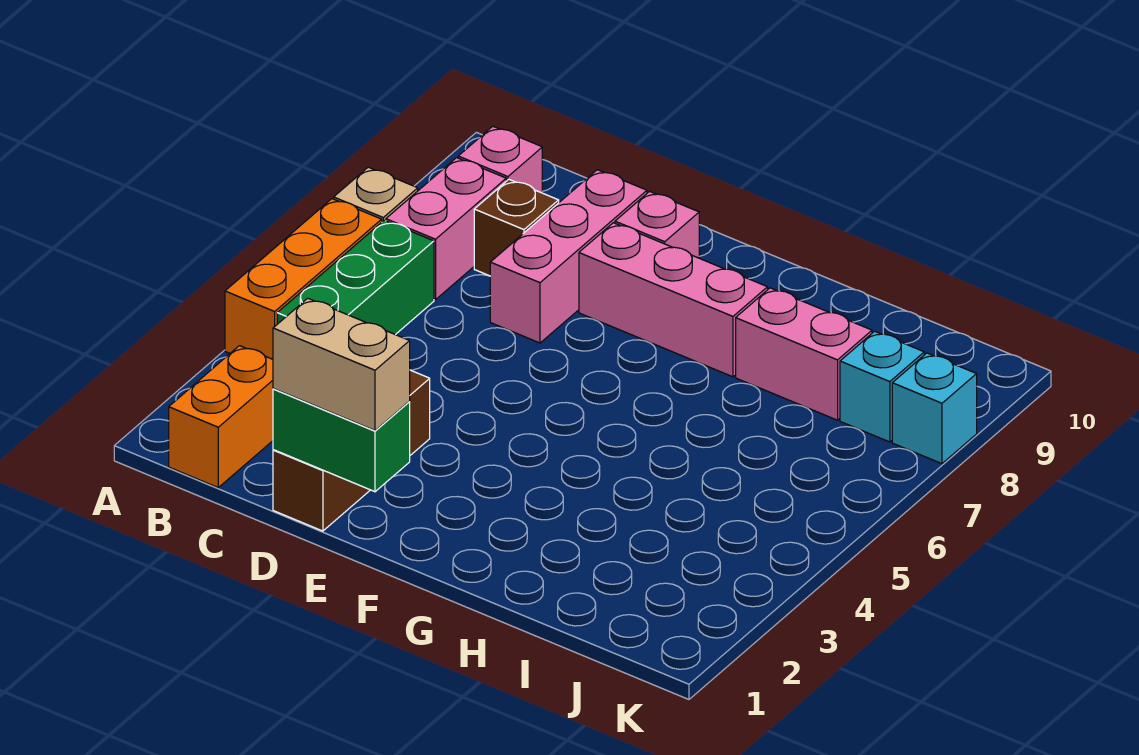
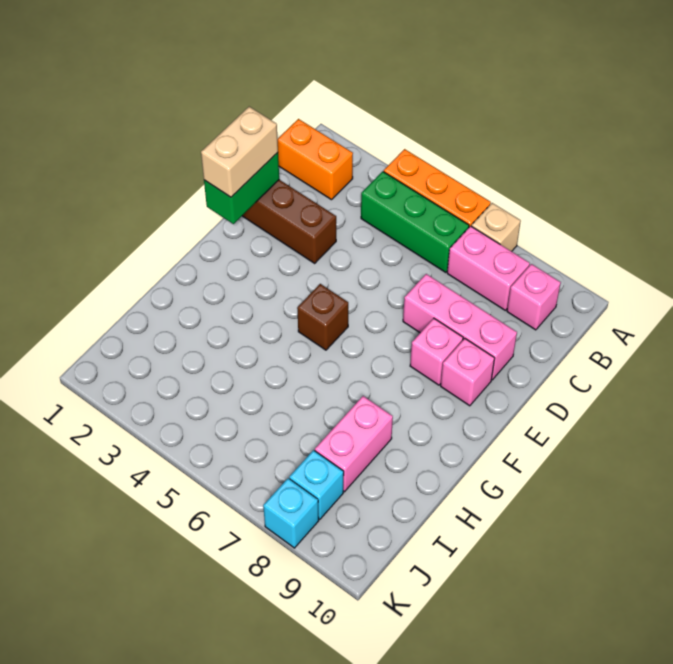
brown 1x1 brick [474,179,559,276] -> brown 1x1 brick moved to [297,284,348,350]
pink 1x3 brick [579,223,768,377] -> pink 1x1 brick [410,318,463,385]

